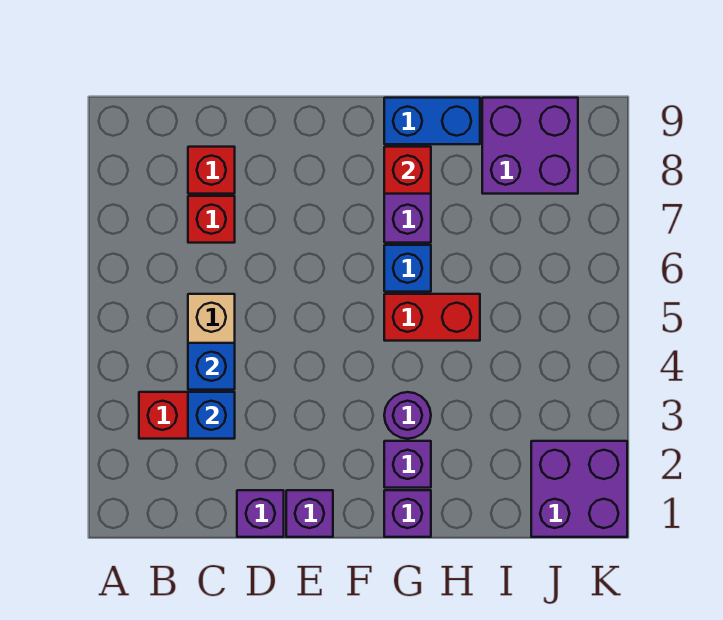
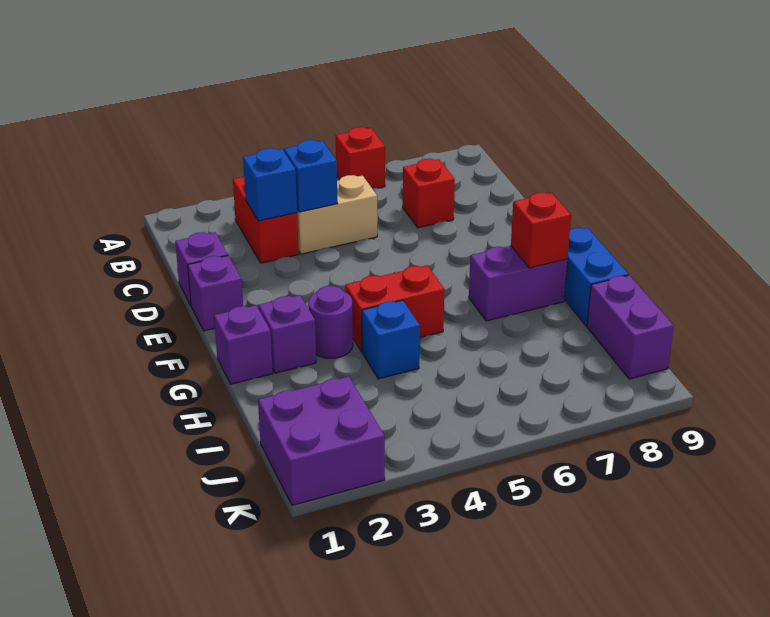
red 1x1 brick [188,147,235,194] -> red 1x1 brick moved to [336,127,385,188]
red 1x2 brick [384,294,480,341] -> red 1x2 brick turned to [345,265,444,352]
blue 1x1 brick [384,245,431,292] -> blue 1x1 brick moved to [362,300,420,379]
purple 2x2 brick [482,98,578,194] -> purple 1x2 brick [587,275,674,379]

